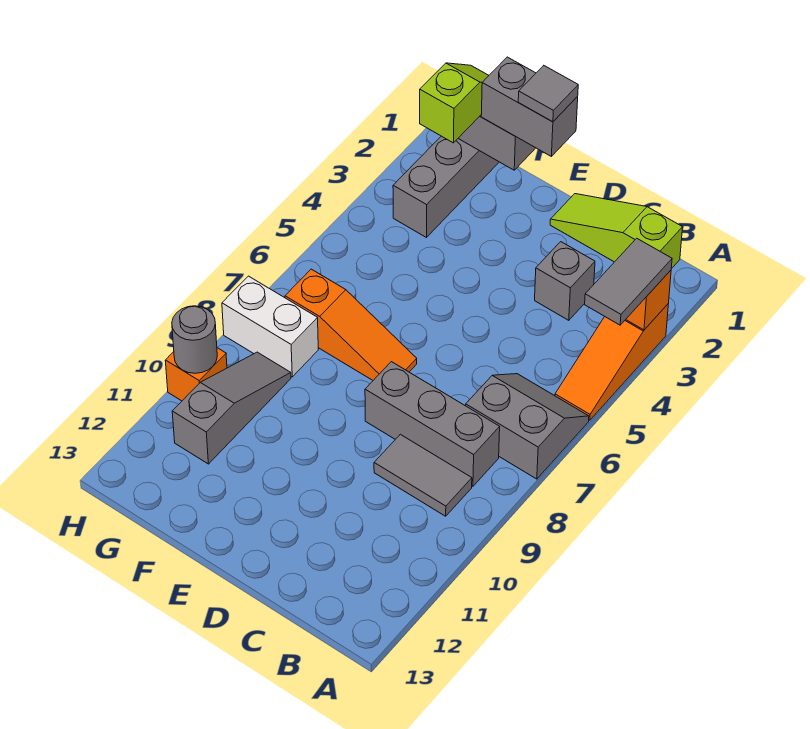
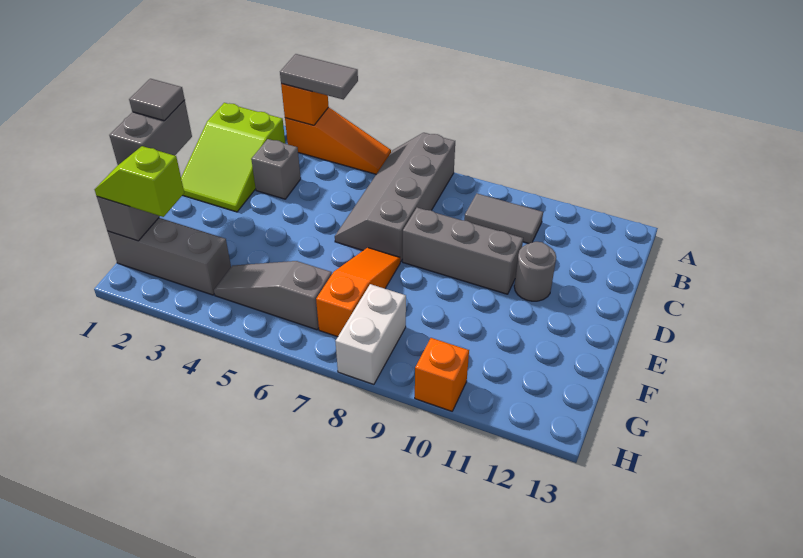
grey 2x2 slope [466,374,589,479] -> grey 2x4 slope [335,133,455,262]
lime 1x3 slope [550,194,683,269] -> lime 2x3 slope [181,103,285,212]
grey 1x3 brick [365,362,500,486] -> grey 1x3 brick turned to [403,208,523,294]
grey 1x2 tile [374,434,472,516] -> grey 1x2 tile turned to [464,194,543,244]
grey 1x3 slope [172,352,291,464] -> grey 1x3 slope moved to [214,261,332,330]
grey 1x1 round brick [172,306,217,373] -> grey 1x1 round brick moved to [514,242,556,301]

